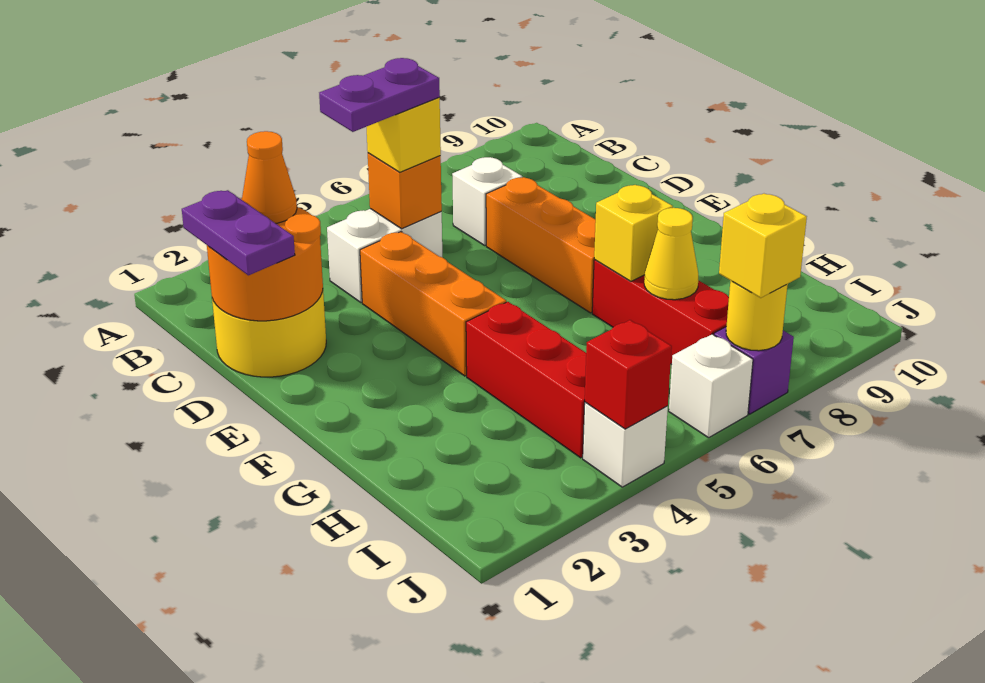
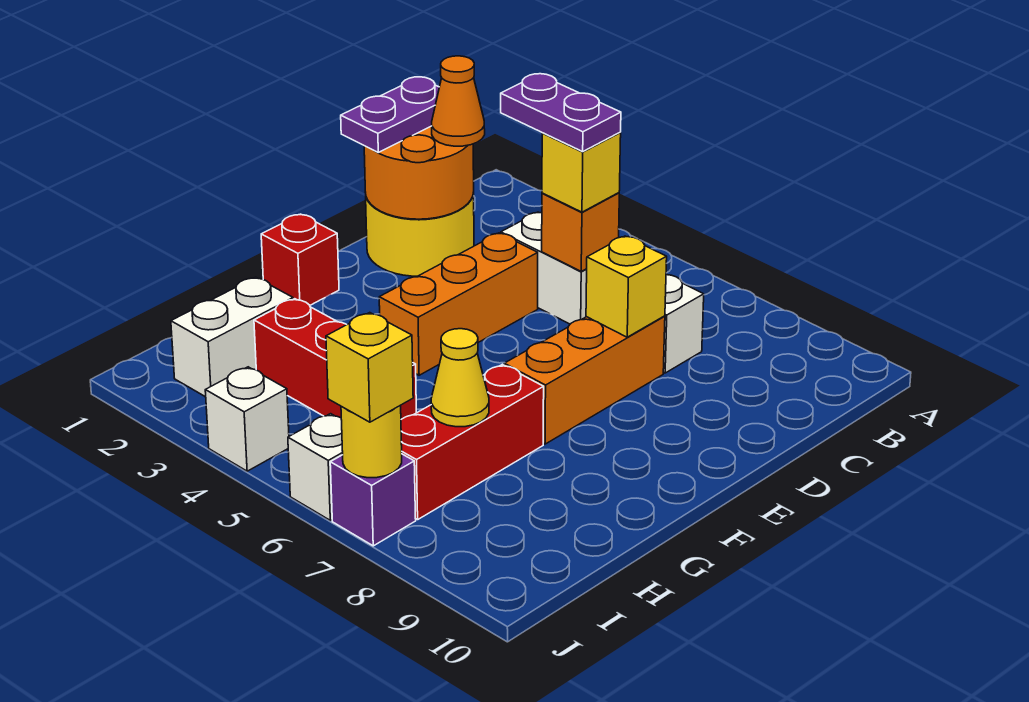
red 1x3 brick [466,302,586,458] -> red 1x3 brick turned to [254,299,416,419]
yellow 1x1 brick [594,185,673,281] -> yellow 1x1 brick moved to [586,236,667,337]
none -> white 1x2 brick [171,277,293,397]
red 1x1 brick [585,320,672,429] -> red 1x1 brick moved to [261,214,339,305]

